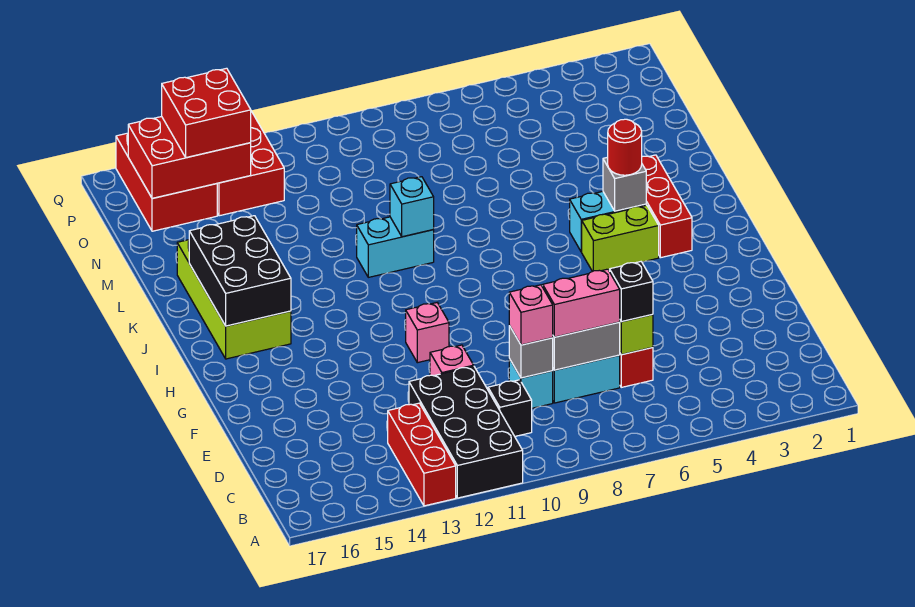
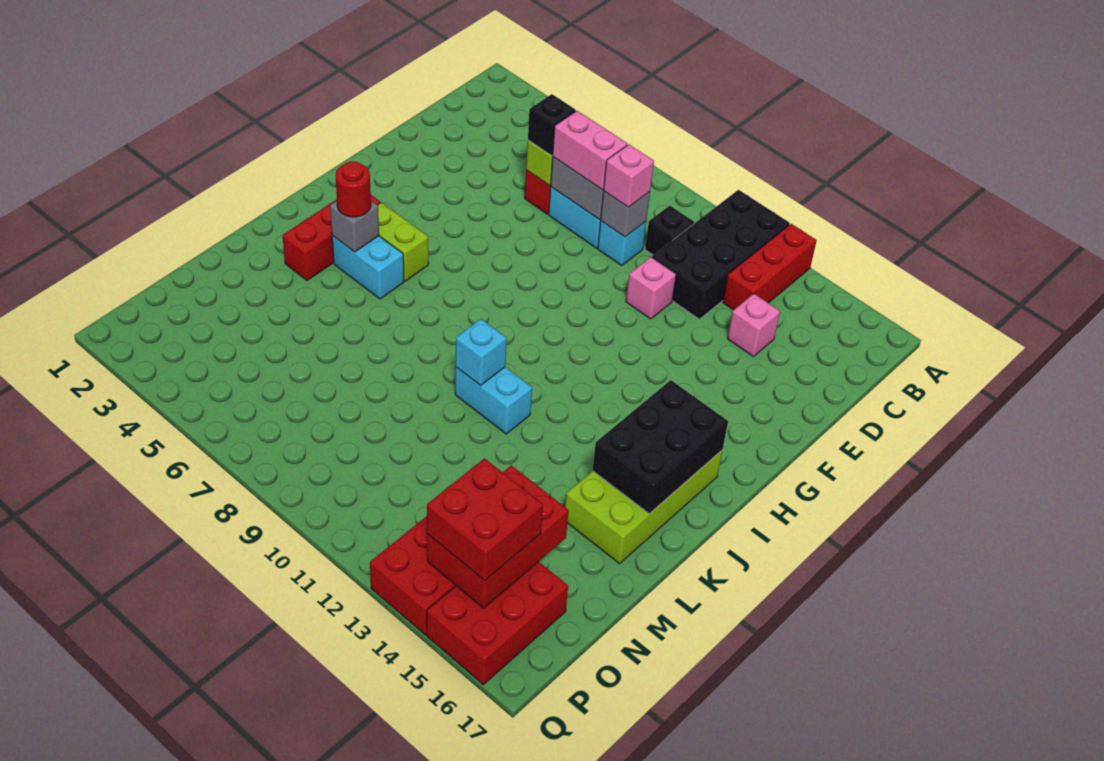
pink 1x1 brick [406,303,449,363] -> pink 1x1 brick moved to [728,294,780,356]
red 2x3 brick [128,117,251,198] -> red 2x3 brick turned to [427,465,569,608]

